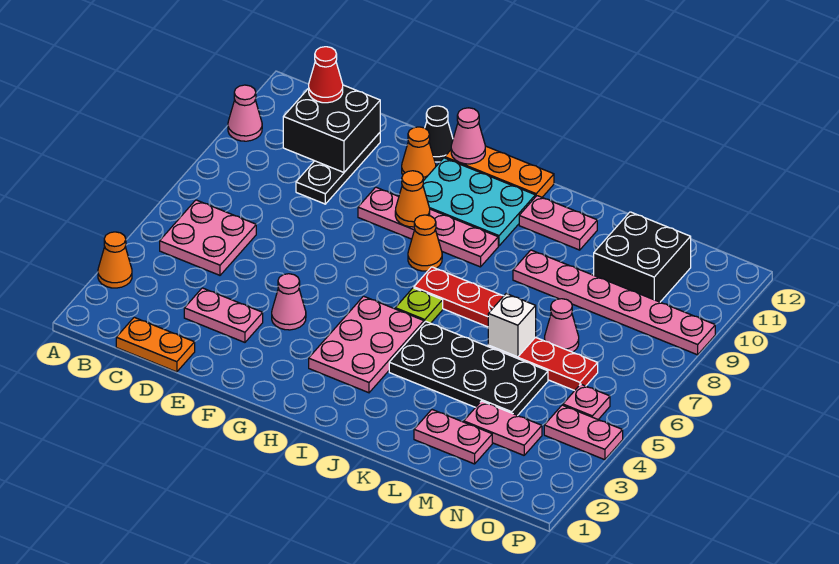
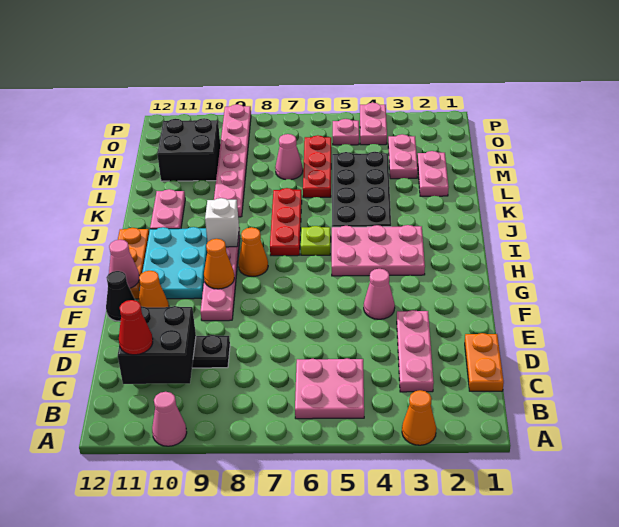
pink 1x2 plate [184,288,263,342] -> pink 1x3 plate [397,310,434,392]
white 1x1 brick [488,294,536,357] -> white 1x1 brick moved to [205,198,239,247]

